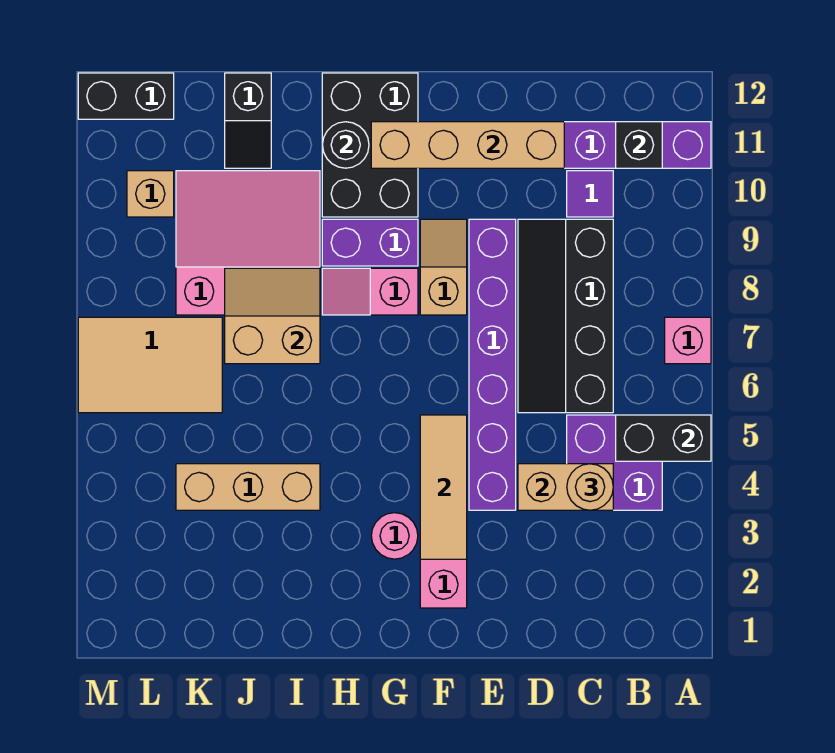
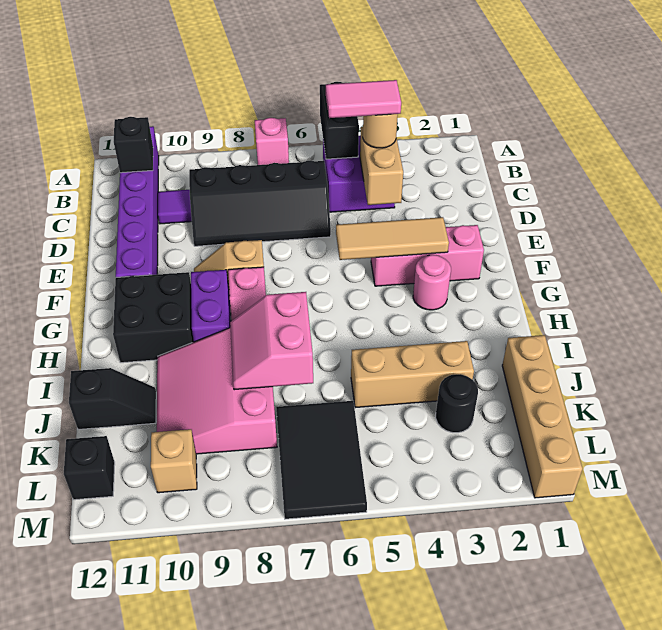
none -> pink 1x2 tile [326,80,401,118]
tan 1x4 brick [371,122,564,168] -> tan 1x4 brick moved to [502,335,583,498]
purple 1x6 brick [469,219,516,510] -> none
black 2x3 brick [322,73,418,217] -> black 2x2 brick [113,272,194,363]
black 1x1 round brick [323,122,369,168] -> black 1x1 round brick moved to [436,374,478,433]
tan 1x3 brick [176,464,320,510] -> tan 1x3 brick turned to [351,341,474,408]
tan 2x2 slope [225,268,320,364] -> pink 2x2 slope [230,292,313,390]
tan 2x3 tile [78,317,222,413] -> black 2x3 tile [276,401,367,519]
black 1x2 brick [78,73,174,119] -> black 1x1 brick [64,436,115,500]

